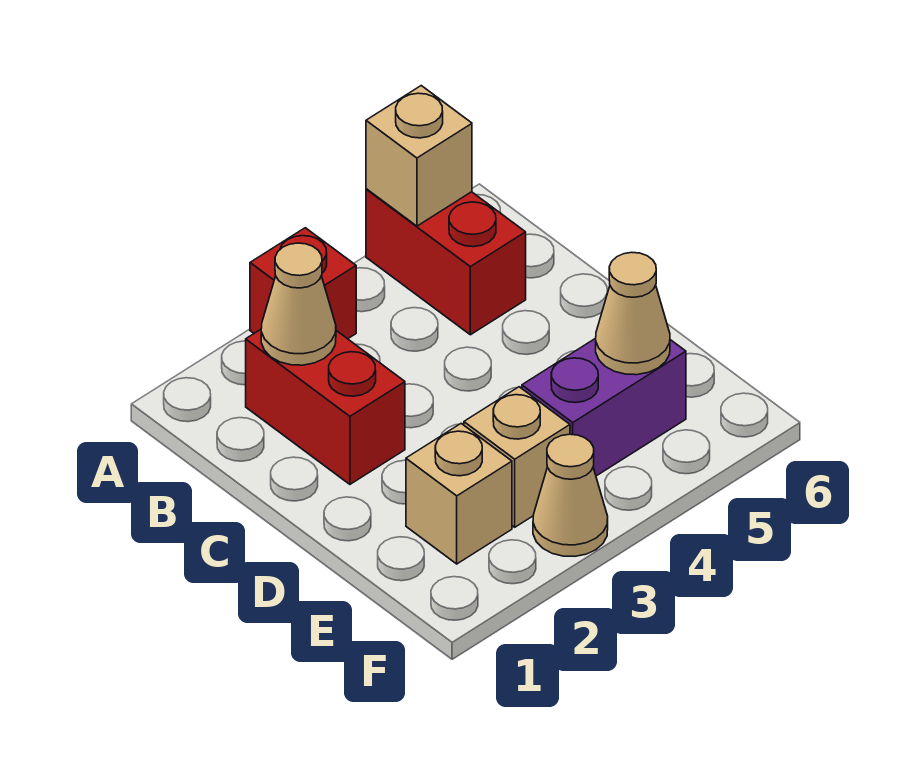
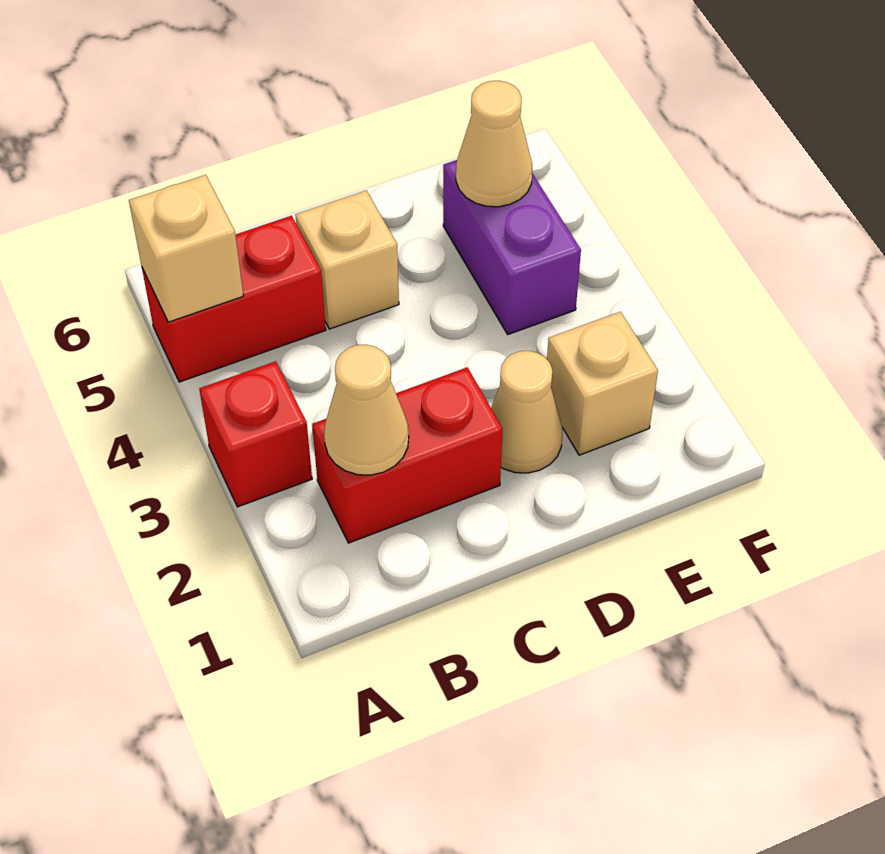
tan 1x1 brick [464,387,570,527] -> tan 1x1 brick moved to [295,191,399,329]
tan 1x1 cone [533,434,608,556] -> tan 1x1 cone moved to [491,351,562,473]

